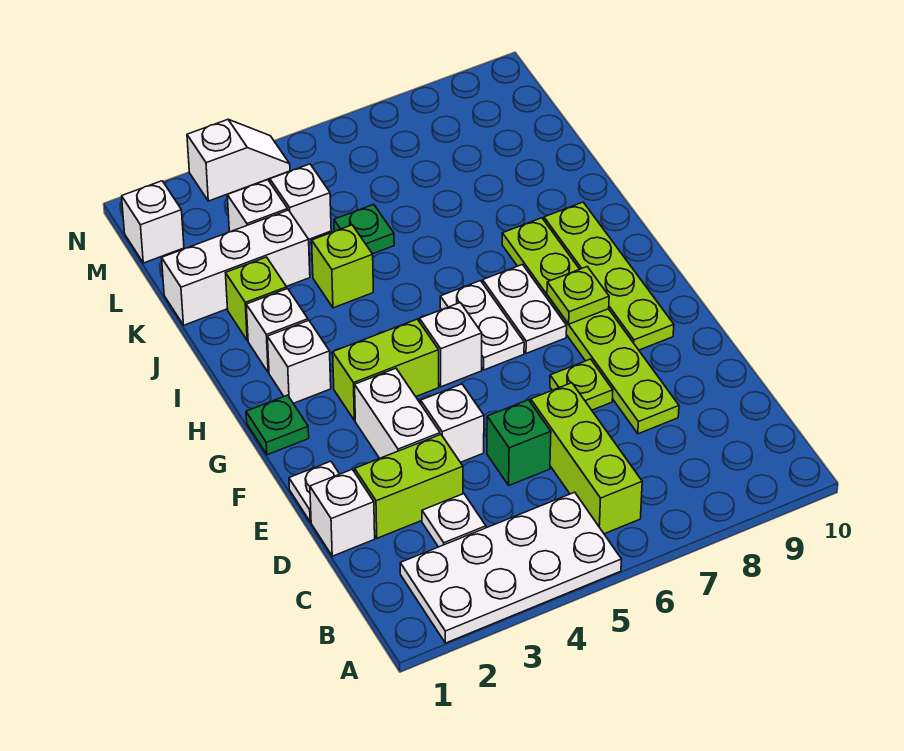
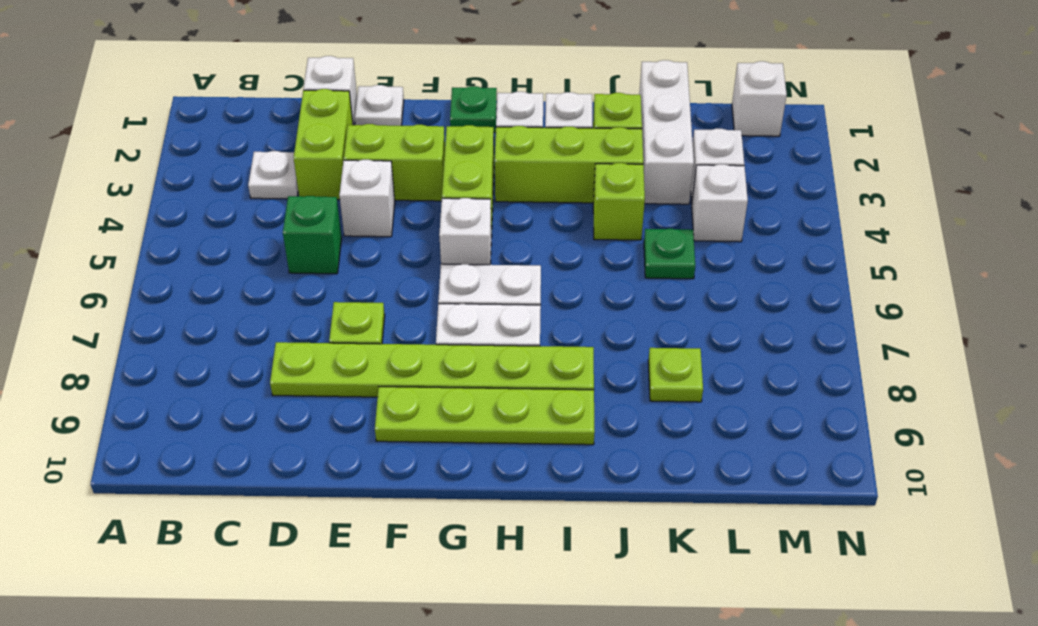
white 2x4 plate [400,492,621,643] -> none
lime 1x3 brick [531,383,642,534] -> lime 1x3 brick moved to [495,126,643,203]
white 1x2 brick [355,368,440,458] -> lime 1x2 brick [344,124,445,201]
lime 1x1 plate [547,267,609,324] -> lime 1x1 plate moved to [648,348,703,402]
white 1x2 slope [187,120,290,201] -> none

